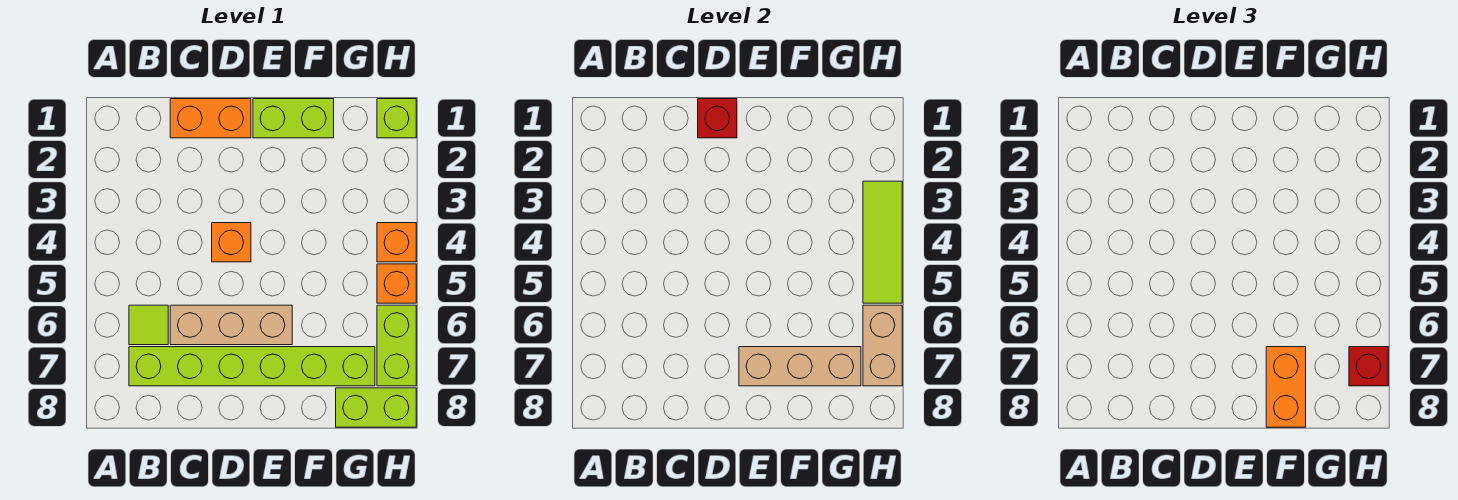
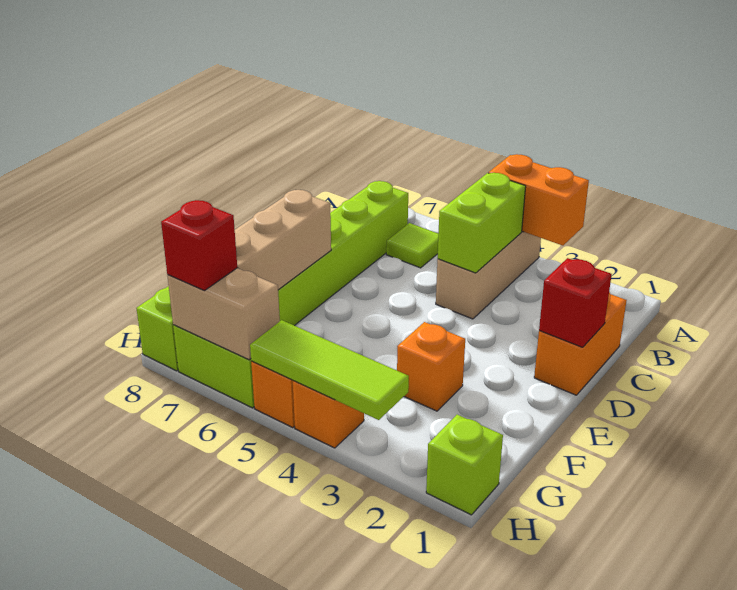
tan 1x3 brick [170,305,292,345] -> tan 1x3 brick moved to [436,231,541,319]
orange 1x1 brick [212,223,251,262] -> orange 1x1 brick moved to [397,322,465,411]
lime 1x2 brick [253,99,334,138] -> lime 1x2 brick moved to [438,173,526,273]
orange 1x2 brick [1266,347,1306,427] -> orange 1x2 brick moved to [489,154,589,245]

